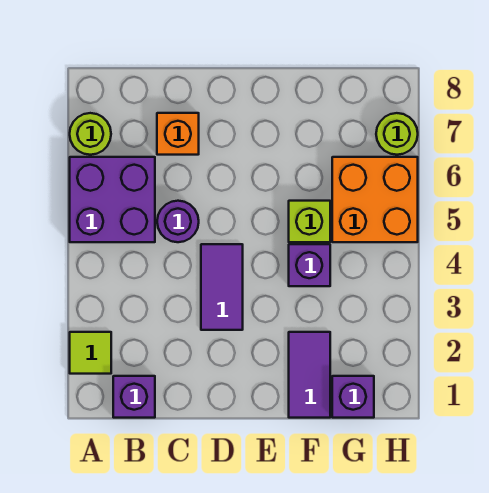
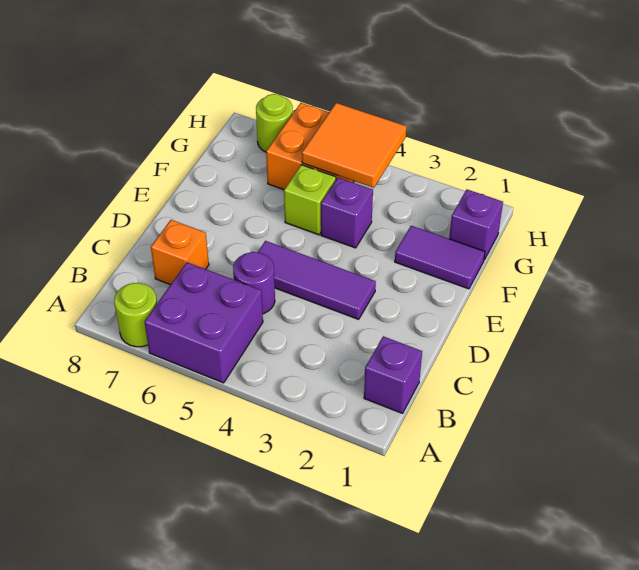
lime 1x1 tile [70,332,111,374] -> none
purple 1x2 tile [201,244,243,330] -> purple 1x3 tile [258,241,376,319]
none -> orange 2x2 tile [302,103,407,188]

